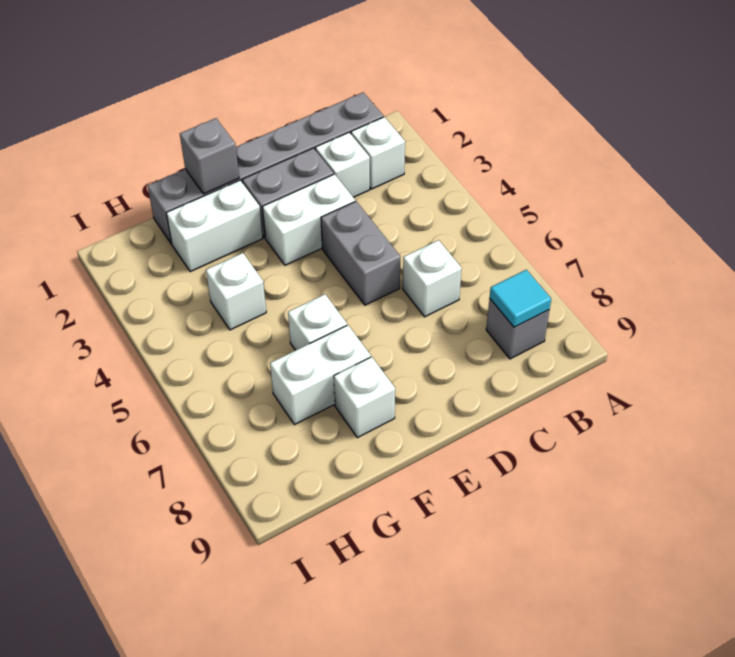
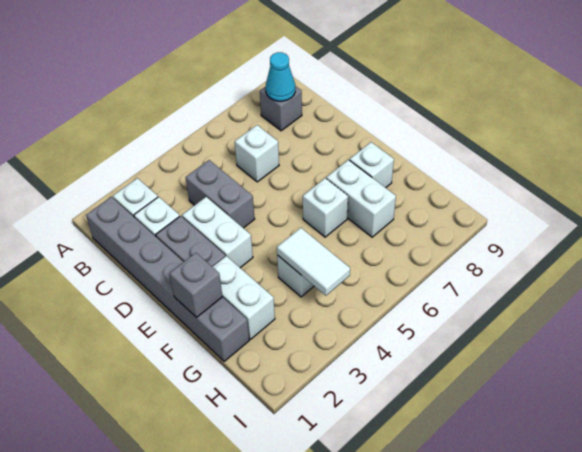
cyan 1x1 tile [490,270,551,327] -> cyan 1x1 cone [266,52,295,101]
grey 1x2 brick [321,201,400,305] -> grey 1x2 brick turned to [186,160,255,228]
none -> white 1x2 tile [277,228,350,296]

